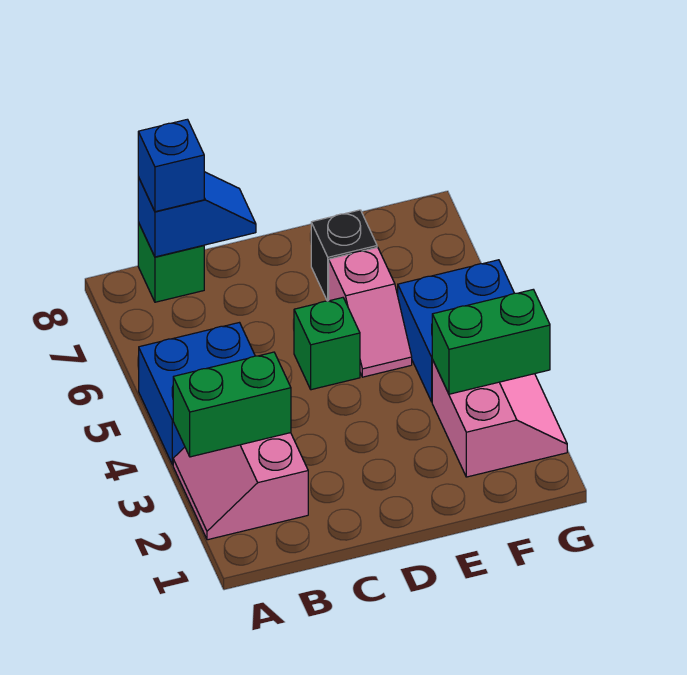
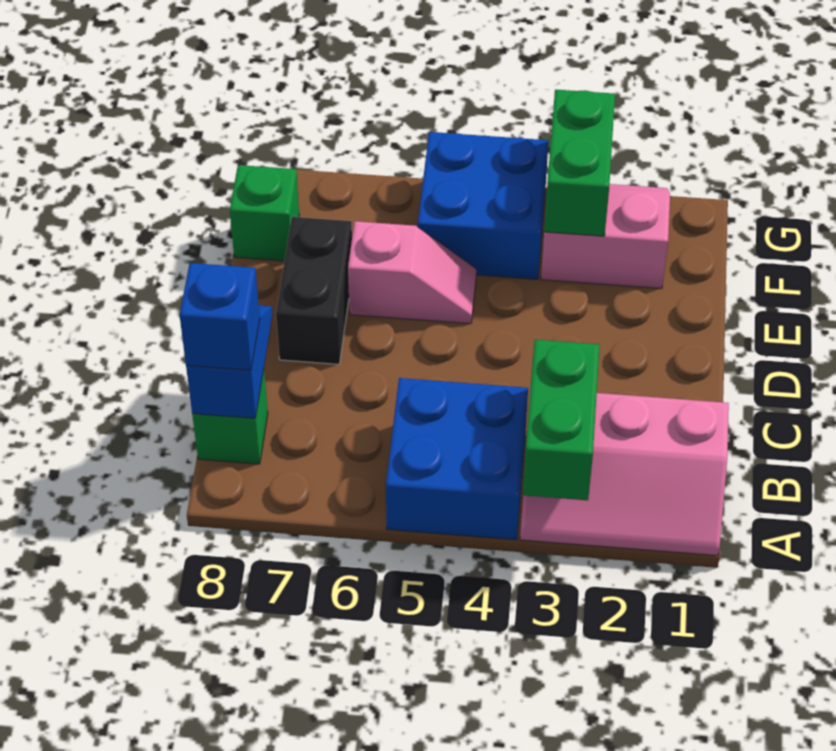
pink 2x2 slope [173,433,308,540] -> pink 2x3 slope [520,393,729,556]
green 1x1 brick [294,298,360,390] -> green 1x1 brick moved to [230,165,299,261]
black 1x1 brick [311,210,377,301] -> black 1x2 brick [276,217,352,364]

